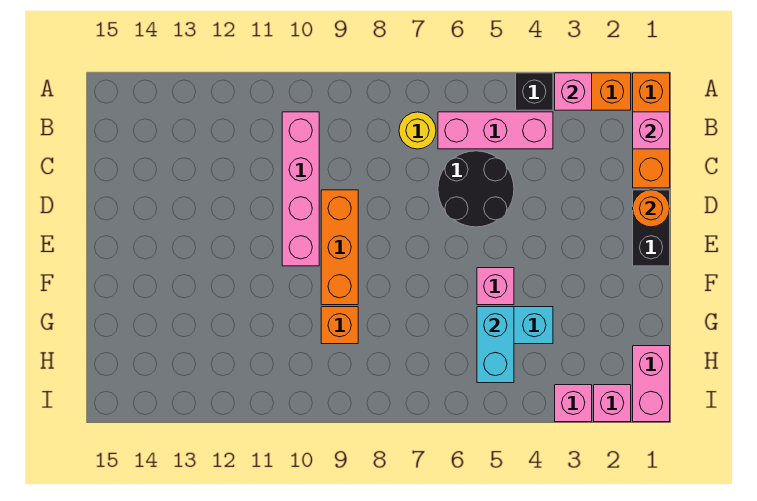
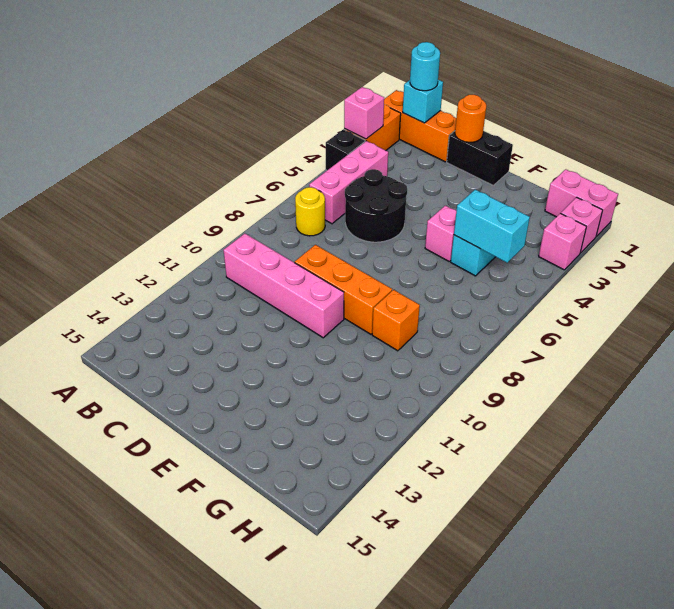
pink 1x1 brick [633,112,670,149] -> cyan 1x1 brick [403,80,443,123]
none -> cyan 1x1 round brick [410,42,440,91]

